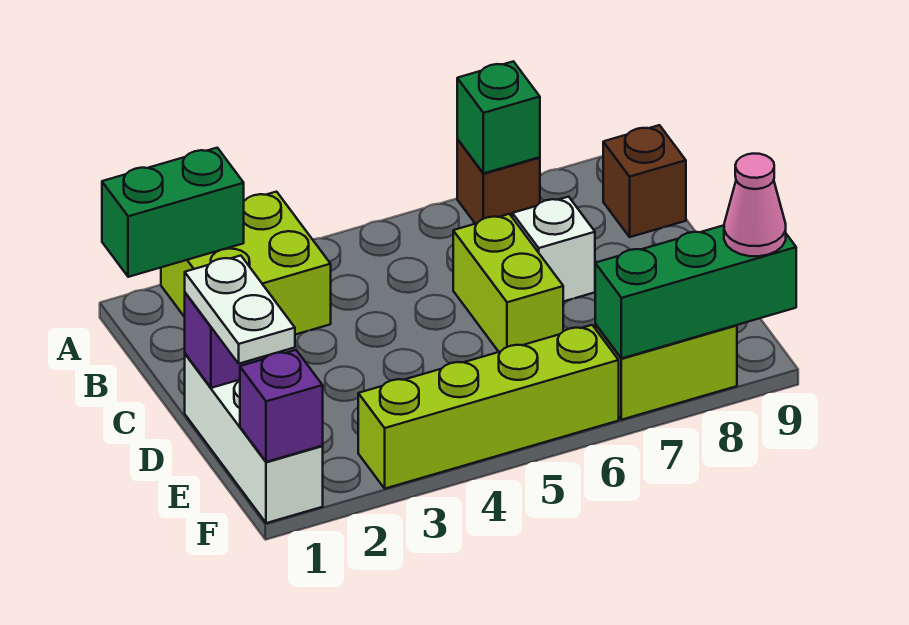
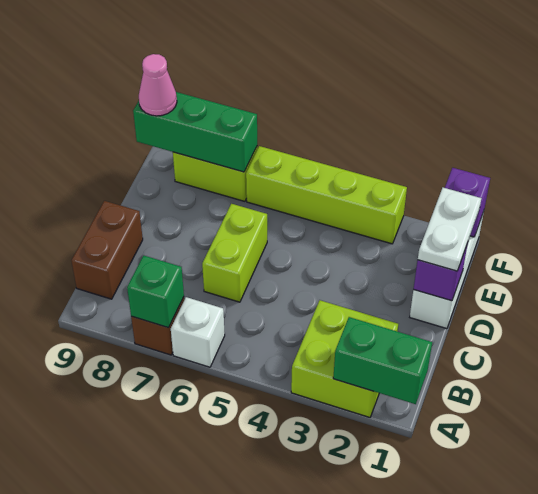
brown 1x1 brick [603,125,686,237] -> brown 1x2 brick [71,201,143,299]
white 1x1 brick [512,197,595,302] -> white 1x1 brick moved to [171,297,225,367]

